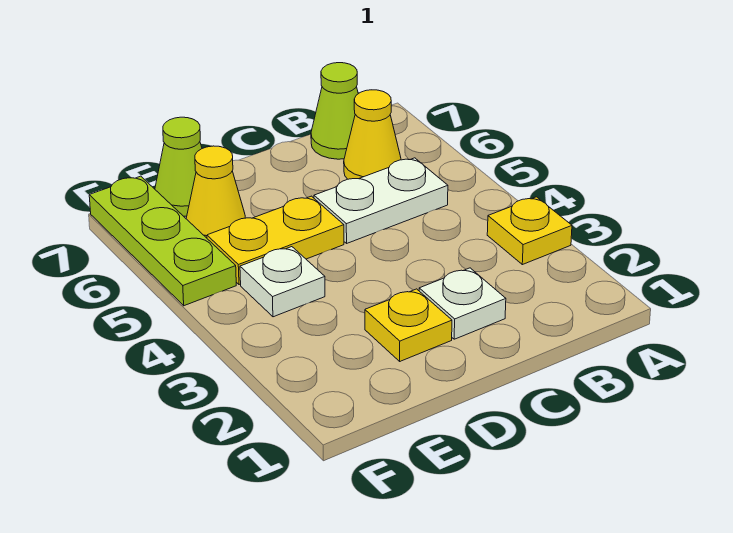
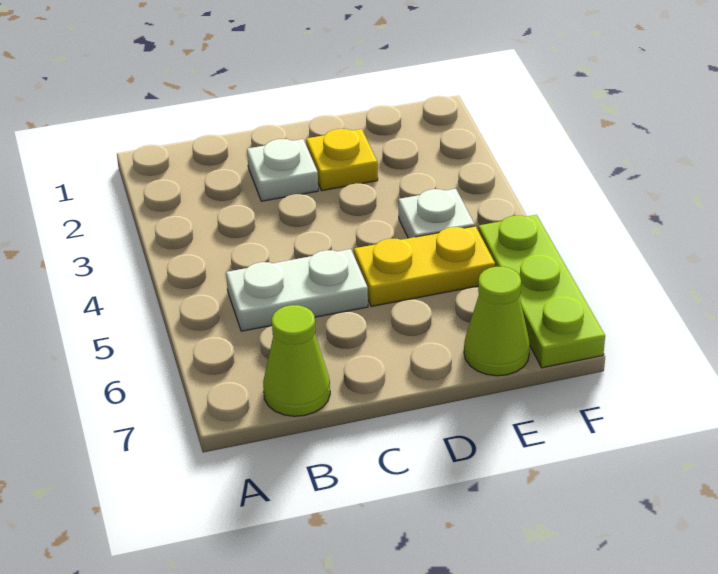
yellow 1x1 plate [487,197,572,265] -> none
yellow 1x1 cone [344,90,401,179] -> none
yellow 1x1 cone [186,146,245,238] -> none

